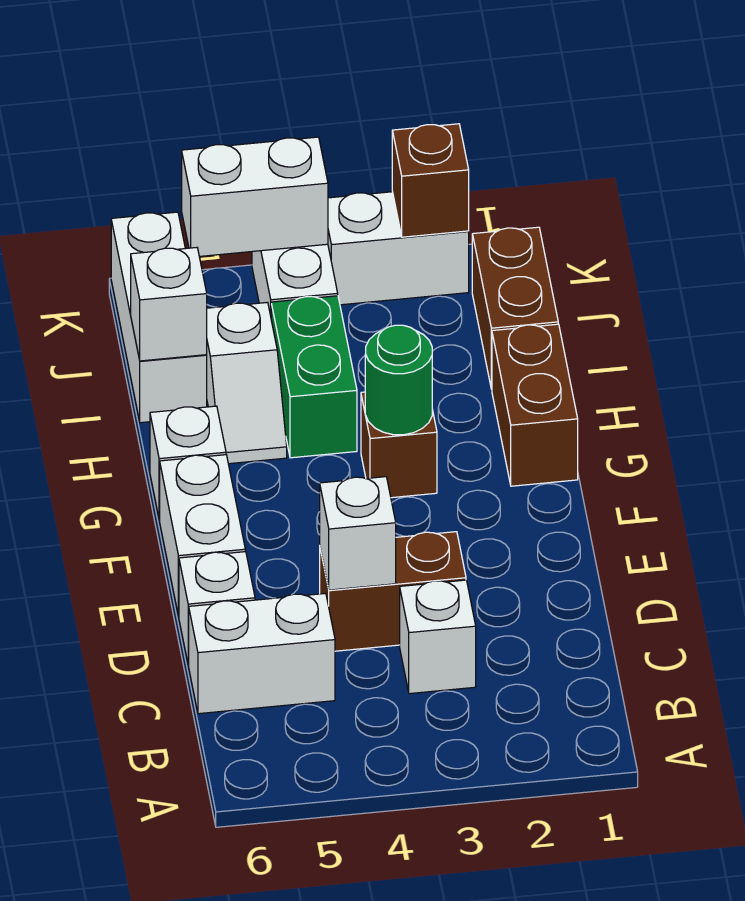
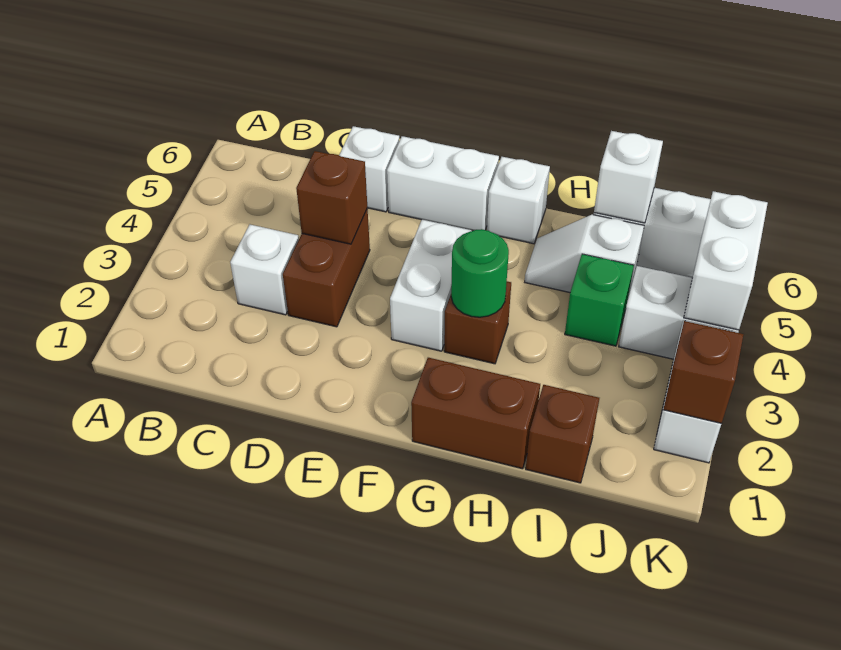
white 1x2 brick [189,593,335,714] -> white 1x2 brick moved to [390,220,472,351]
white 1x1 brick [320,477,396,590] -> brown 1x1 brick [296,151,367,244]
green 1x2 brick [271,296,357,458] -> green 1x1 brick [565,254,634,346]
brown 1x2 brick [472,227,558,389] -> brown 1x1 brick [526,385,599,483]

